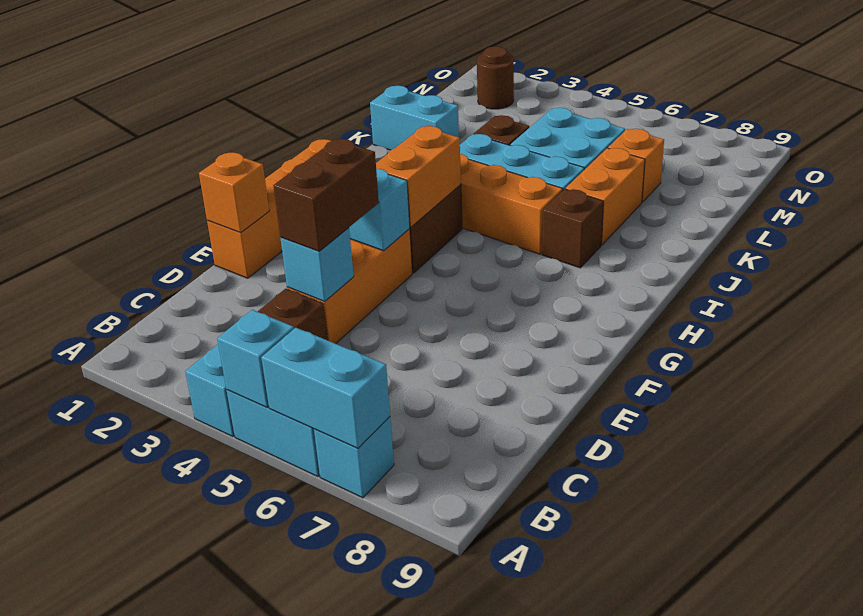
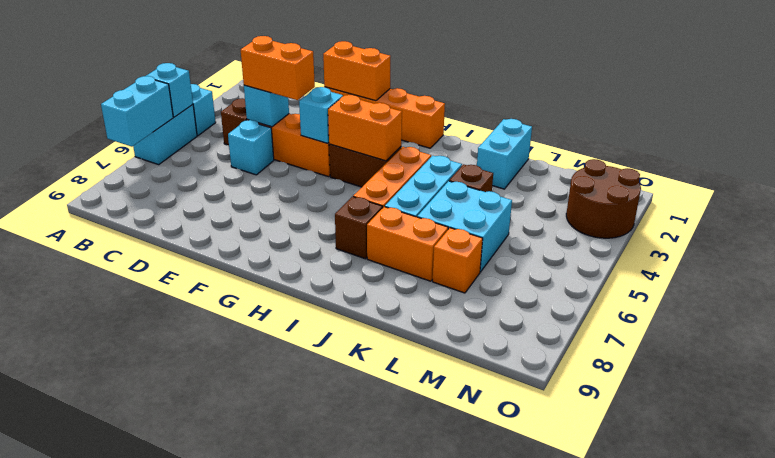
cyan 1x1 brick [314,417,394,498] -> cyan 1x1 brick moved to [228,120,274,175]
brown 1x2 brick [273,139,379,251] -> orange 1x2 brick [241,36,315,100]
orange 1x1 brick [199,152,269,233] -> orange 1x2 brick [323,41,390,101]
brown 1x1 round brick [477,46,514,109] -> brown 2x2 round brick [566,159,641,238]

